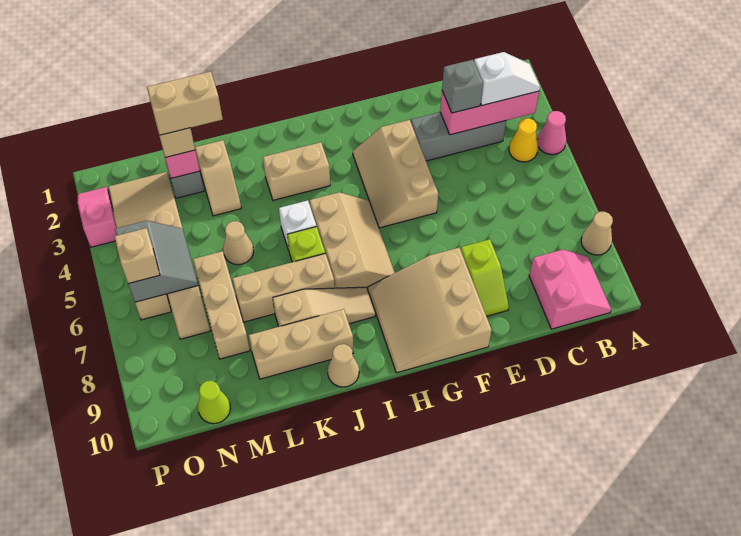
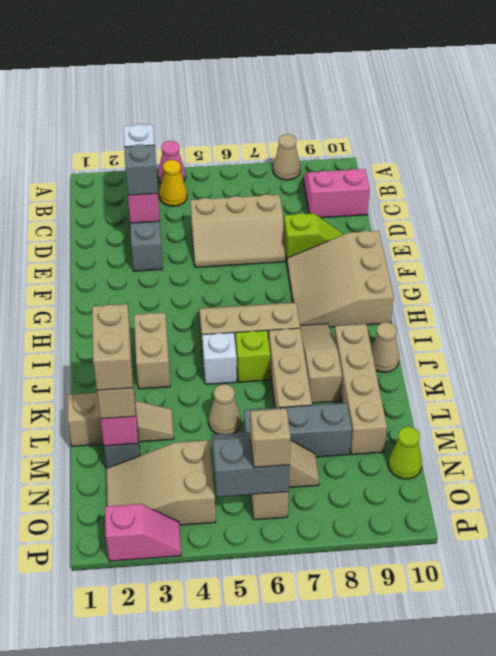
tan 2x3 slope [353,120,438,228] -> tan 2x3 slope moved to [190,194,285,267]
tan 3x3 slope [368,248,492,373] -> tan 3x3 slope turned to [287,231,394,327]
tan 1x3 brick [249,309,354,379] -> tan 1x4 brick [334,324,387,455]
tan 1x2 slope [195,140,241,216] -> tan 1x3 slope [68,393,174,446]
tan 1x3 brick [193,251,250,359] -> grey 1x3 brick [244,403,352,457]
pink 1x2 slope [77,187,117,247] -> pink 1x2 slope turned to [105,504,181,561]

